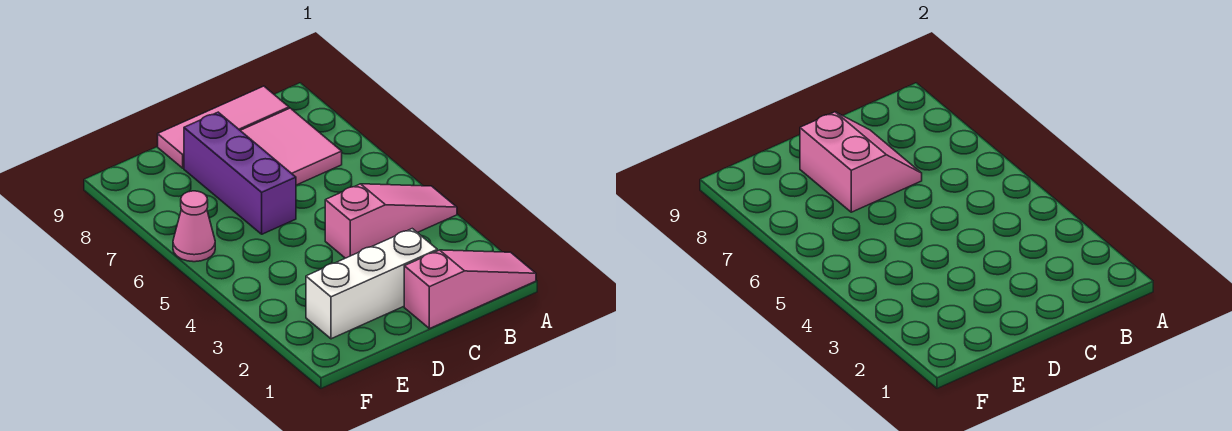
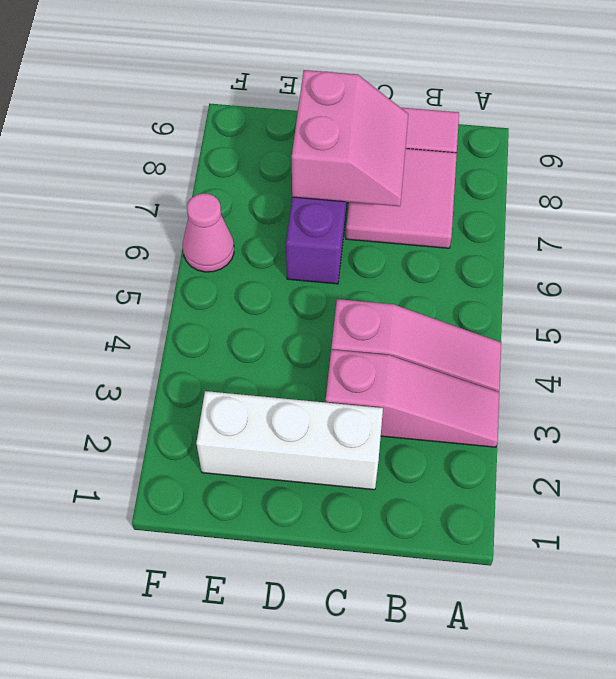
pink 1x3 slope [404,250,536,329] -> pink 1x3 slope moved to [326,350,499,447]

